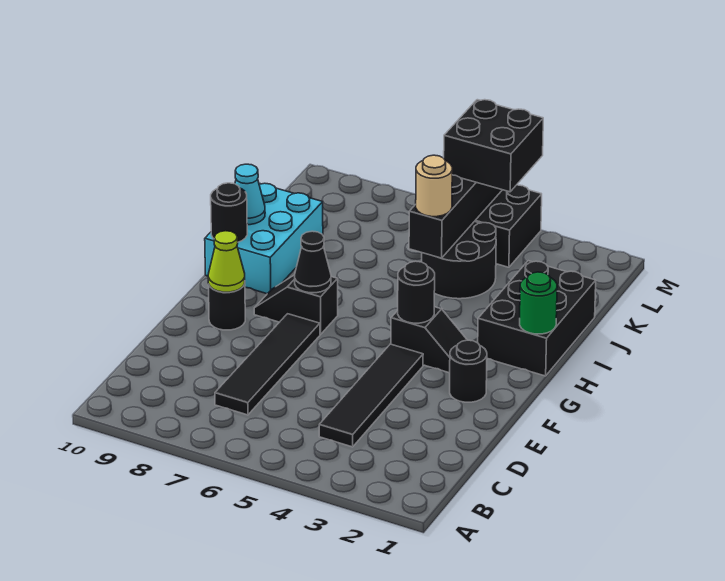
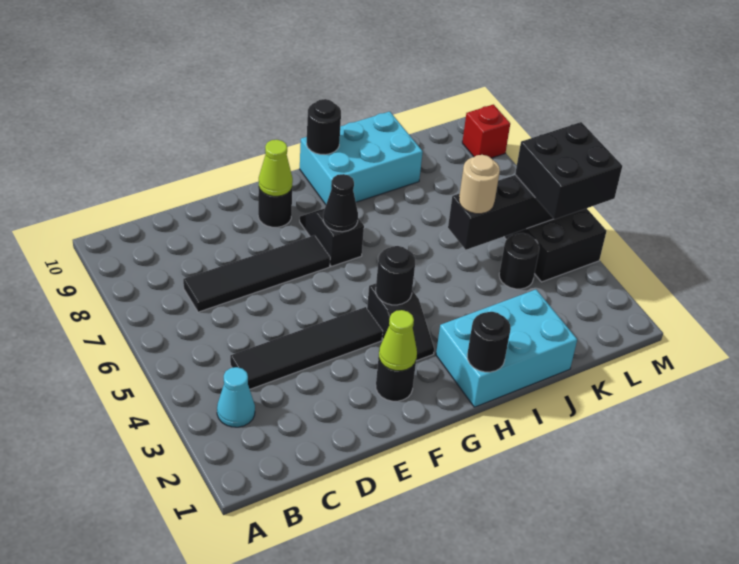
none -> lime 1x1 cone [379,310,417,371]
black 2x3 brick [478,261,596,376] -> cyan 2x3 brick [436,290,577,407]
green 1x1 round brick [520,272,557,334] -> black 1x1 round brick [467,312,511,372]
cyan 1x1 cone [235,164,265,225] -> cyan 1x1 cone moved to [217,367,255,427]
black 2x2 round brick [422,221,496,299] -> black 1x1 round brick [499,233,539,289]
none -> red 1x1 brick [462,105,510,158]

